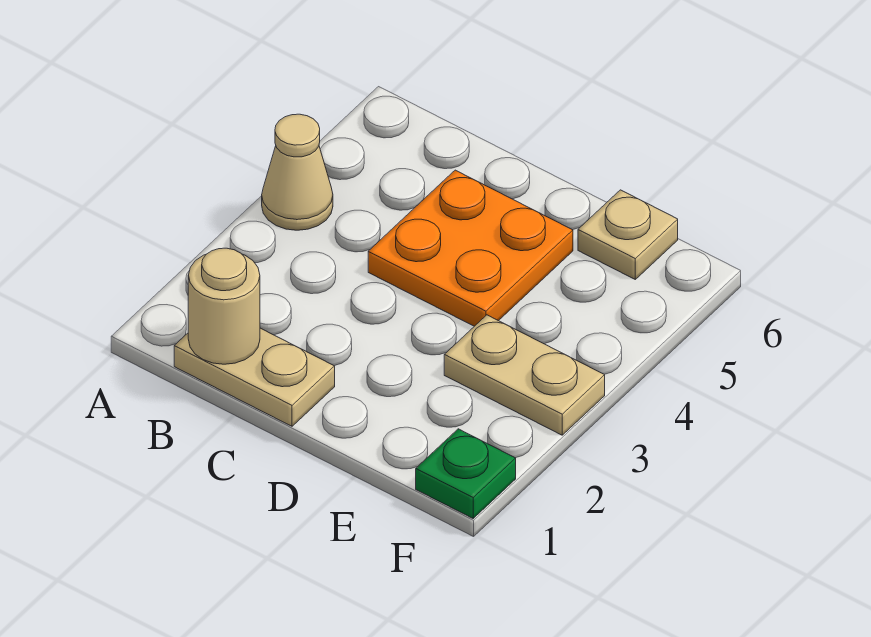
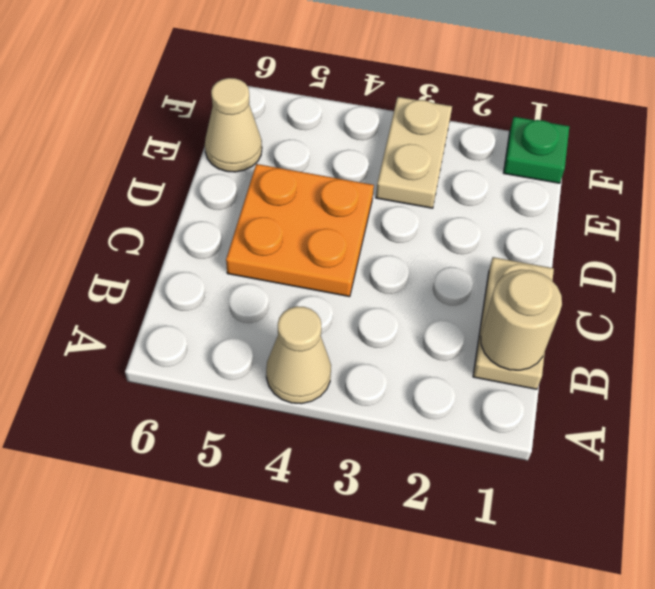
tan 1x1 plate [578,190,678,279] -> tan 1x1 cone [205,78,262,172]

